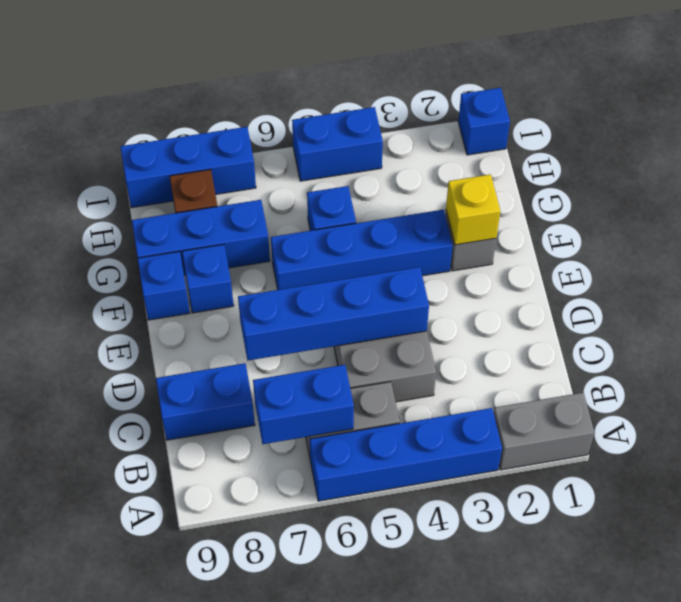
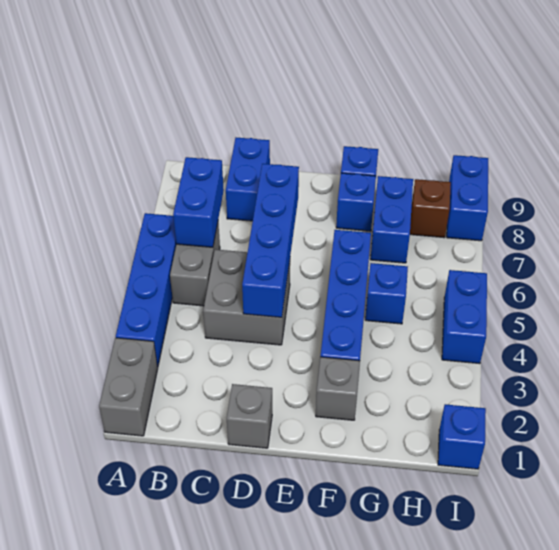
none -> grey 1x1 brick [227,384,272,448]
yellow 1x1 brick [446,174,500,245] -> none
blue 1x3 brick [132,200,270,275] -> blue 1x2 brick [370,176,413,263]
blue 1x3 brick [120,127,256,208] -> blue 1x2 brick [447,155,488,241]

